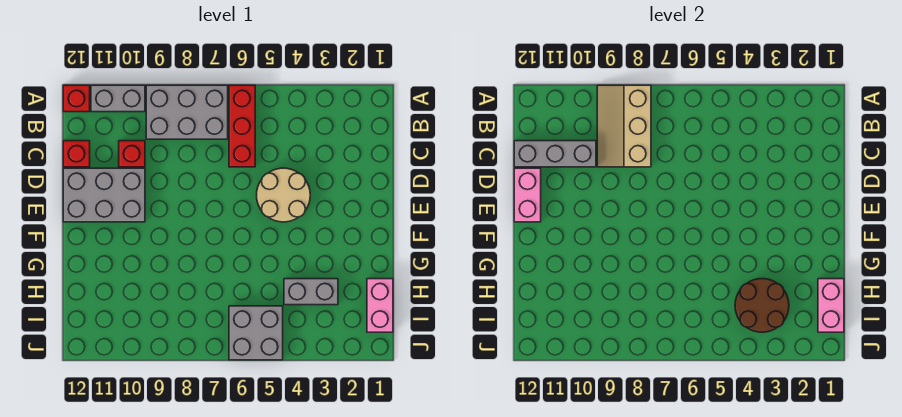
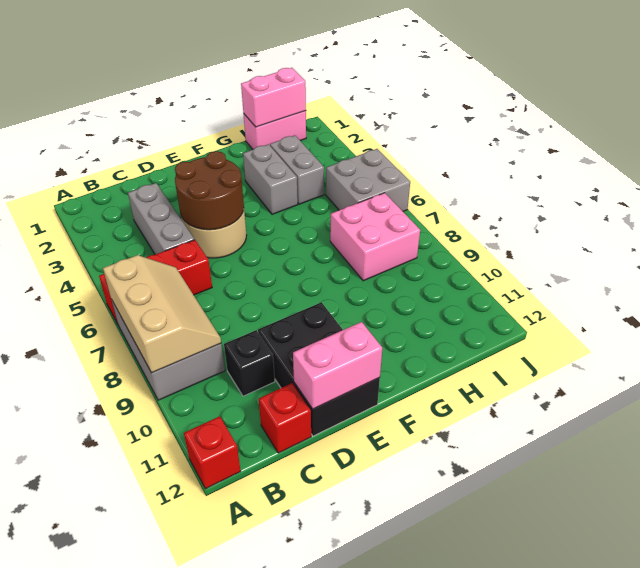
tan 2x3 slope [597,85,651,167] -> tan 2x3 slope turned to [103,255,221,373]
grey 1x2 brick [91,85,145,112] -> grey 1x2 brick moved to [243,144,298,214]
red 1x1 brick [119,141,145,167] -> black 1x1 brick [224,330,275,396]
grey 1x3 brick [514,141,596,167] -> grey 1x3 brick moved to [128,183,194,254]
grey 2x3 brick [63,168,145,222] -> black 2x3 brick [258,302,380,436]
brown 2x2 round brick [735,279,789,332] -> brown 2x2 round brick moved to [175,151,244,230]
none -> pink 2x2 brick [330,193,420,281]

